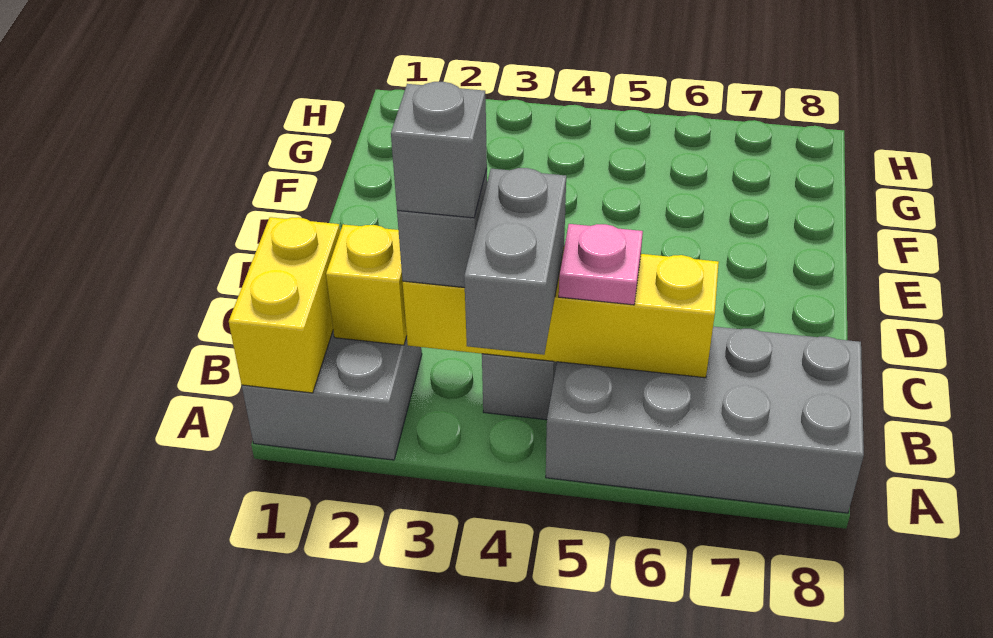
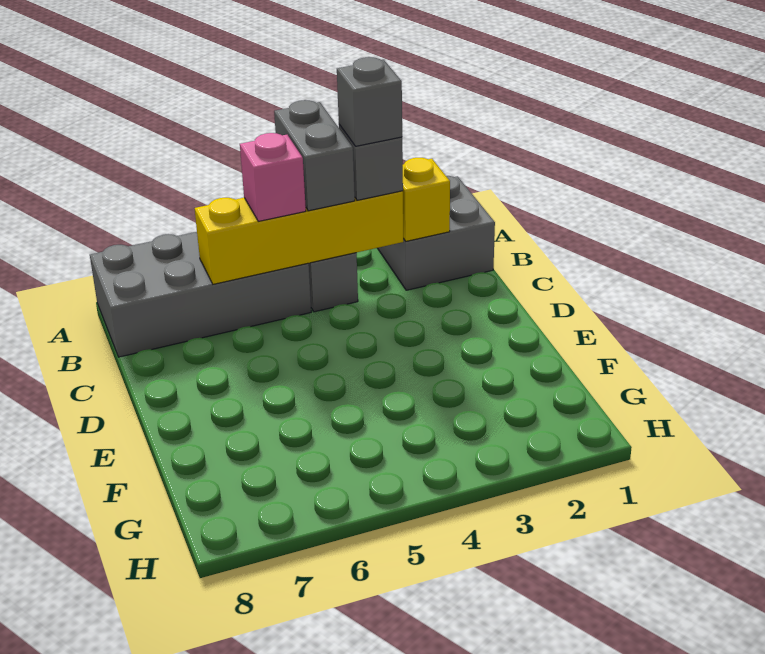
yellow 1x2 brick [229,217,340,393] -> none
pink 1x1 plate [559,224,643,305] -> pink 1x1 brick [240,133,306,221]

